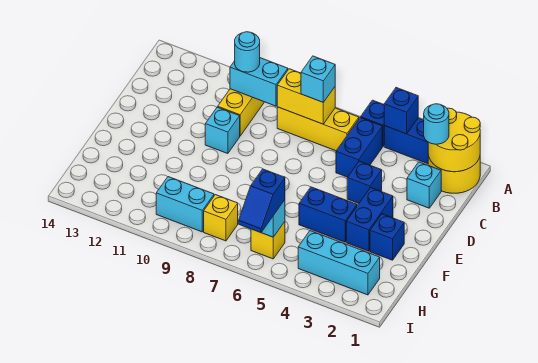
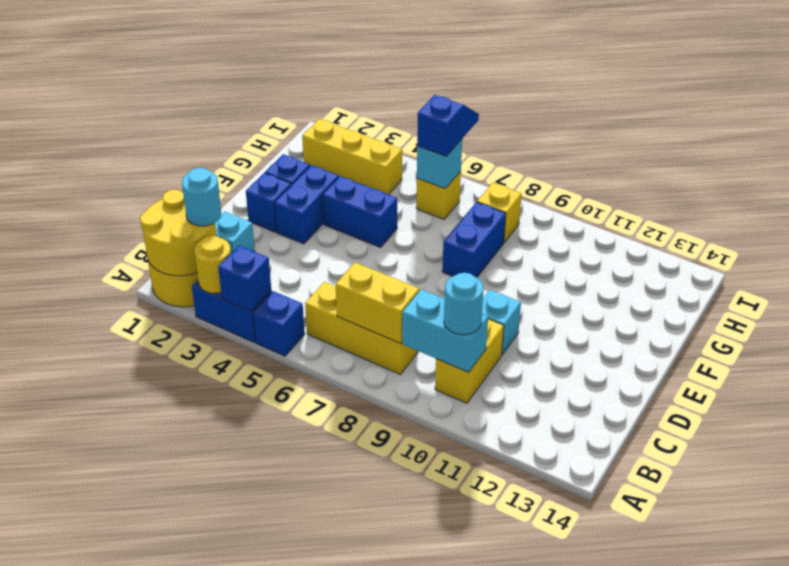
none -> yellow 1x1 round brick [194,236,231,294]
blue 1x2 brick [336,118,382,177] -> blue 1x2 brick moved to [442,202,506,277]
cyan 1x1 brick [301,56,335,102] -> none
blue 1x1 brick [347,161,382,203] -> blue 1x1 brick moved to [246,173,291,232]
cyan 1x3 brick [298,231,380,295] -> yellow 1x3 brick [302,119,402,195]
cyan 1x2 brick [156,177,214,232] -> none

